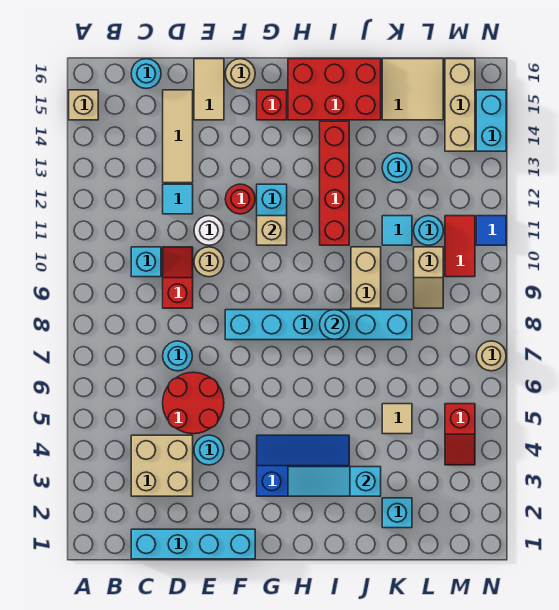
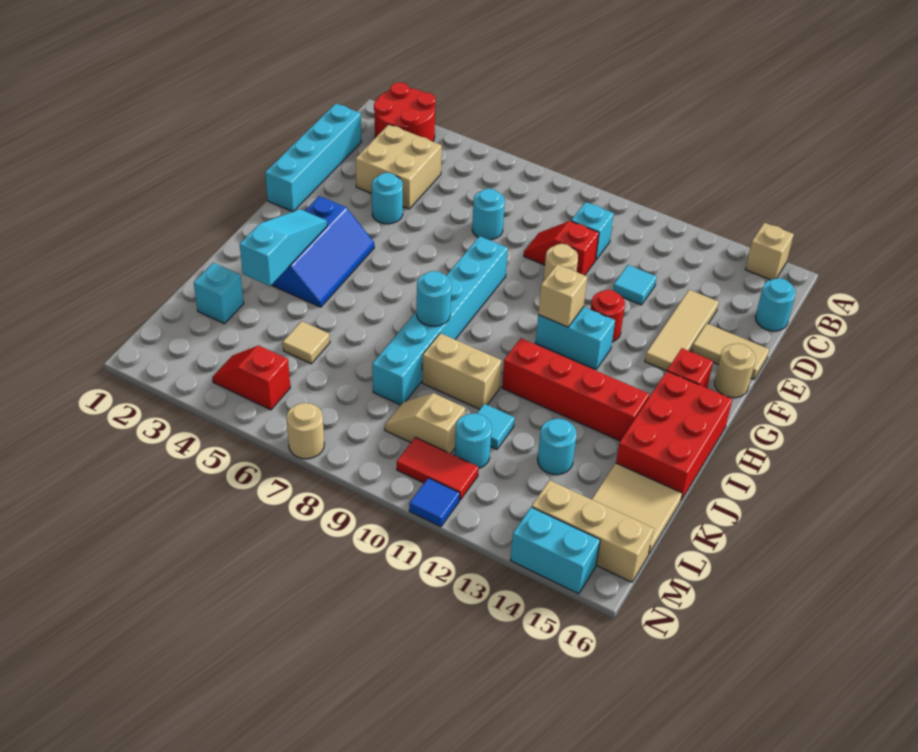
red 2x2 round brick [163,372,224,434] -> red 2x2 round brick moved to [374,82,436,141]
red 1x2 slope [163,247,193,308] -> red 1x2 slope turned to [524,221,599,275]
tan 1x3 tile [163,90,193,183] -> tan 1x3 tile turned to [645,290,719,371]
white 1x1 round brick [194,216,224,245] -> none

